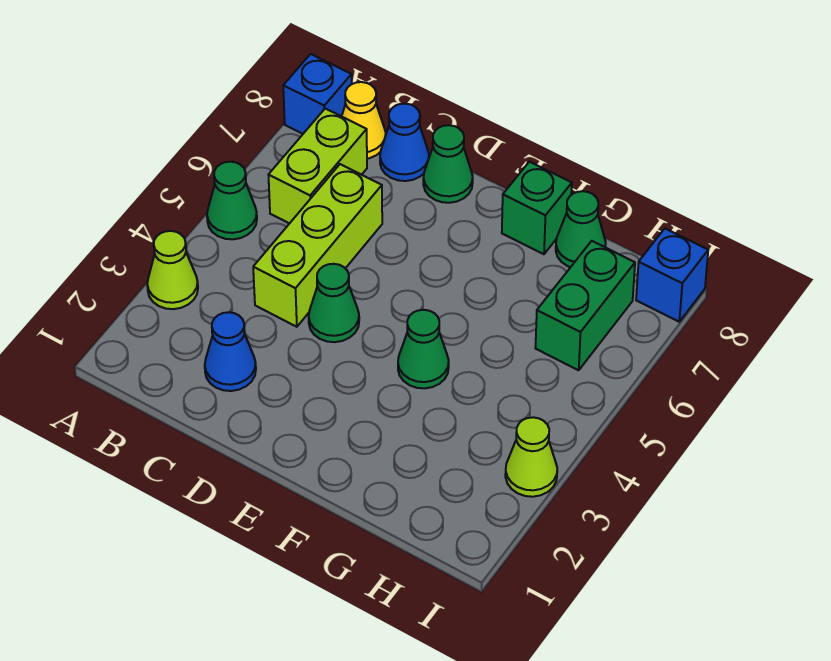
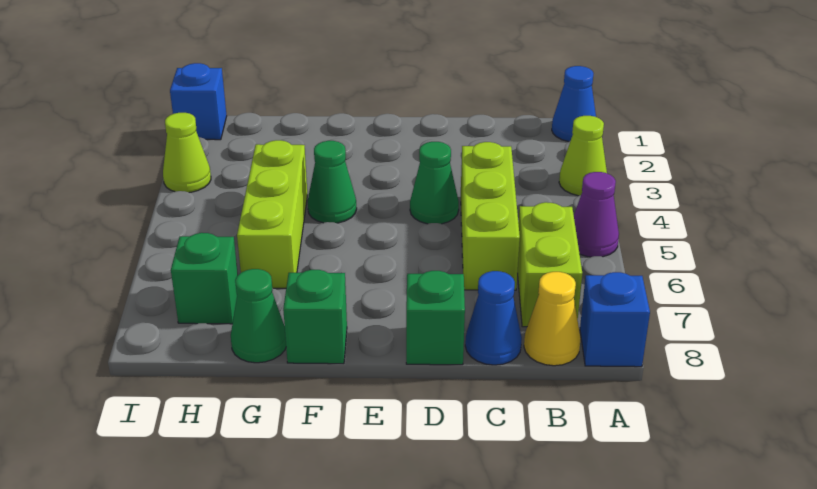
green 1x1 cone [207,162,257,239] -> purple 1x1 cone [574,172,619,257]
blue 1x1 cone [205,312,256,391] -> blue 1x1 cone moved to [552,66,596,142]
green 1x1 cone [423,125,473,203] -> green 1x1 brick [406,271,465,365]
none -> lime 1x3 brick [237,140,307,288]
green 1x2 brick [536,241,635,370] -> green 1x1 brick [171,233,238,324]
blue 1x1 brick [636,229,708,322] -> blue 1x1 brick moved to [170,63,227,140]

